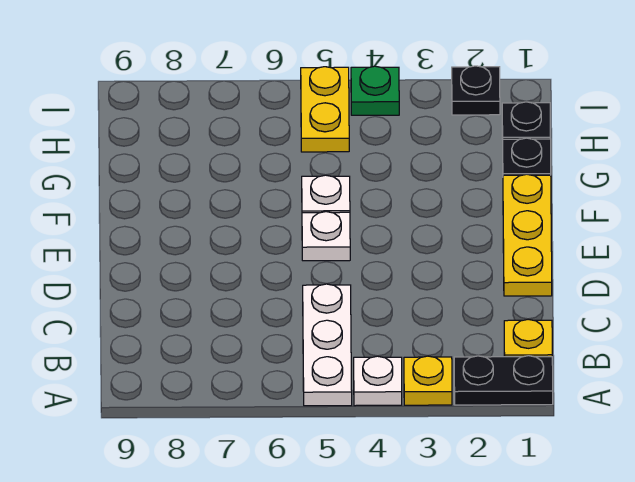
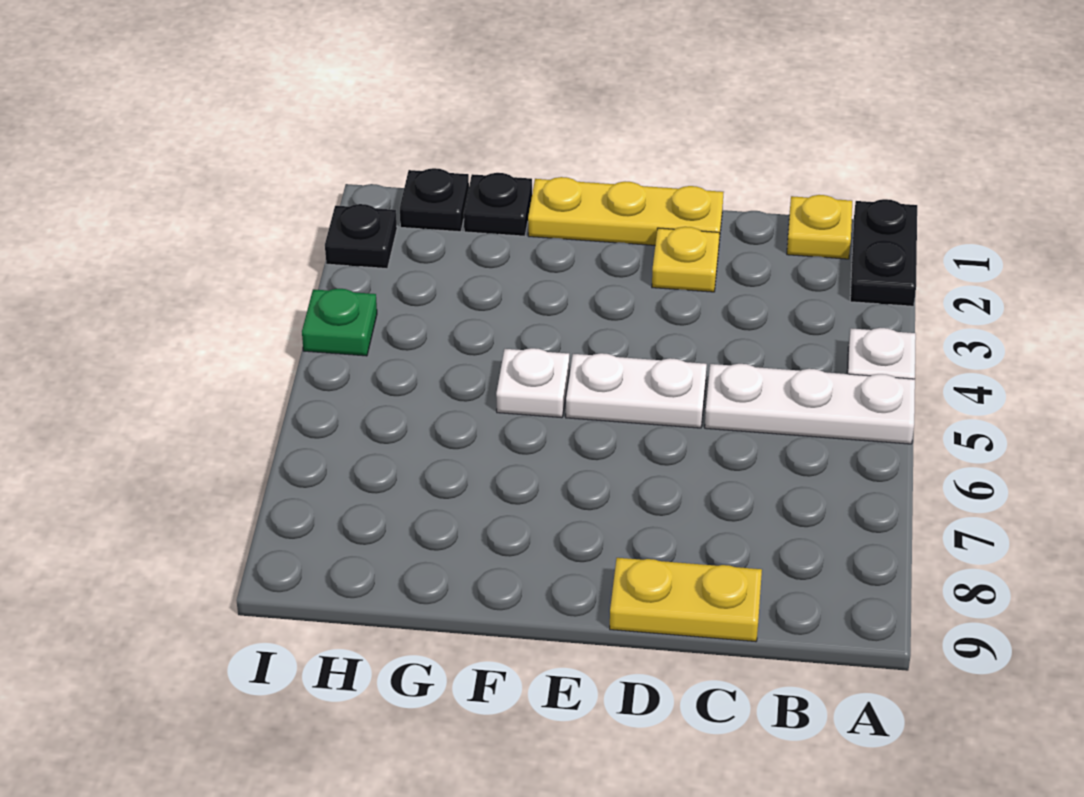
yellow 1x1 plate [404,356,452,405] -> yellow 1x1 plate moved to [652,227,720,292]
white 1x1 plate [302,212,350,261] -> white 1x2 plate [566,353,707,428]
yellow 1x2 plate [301,67,349,152] -> yellow 1x2 plate moved to [610,558,762,642]

